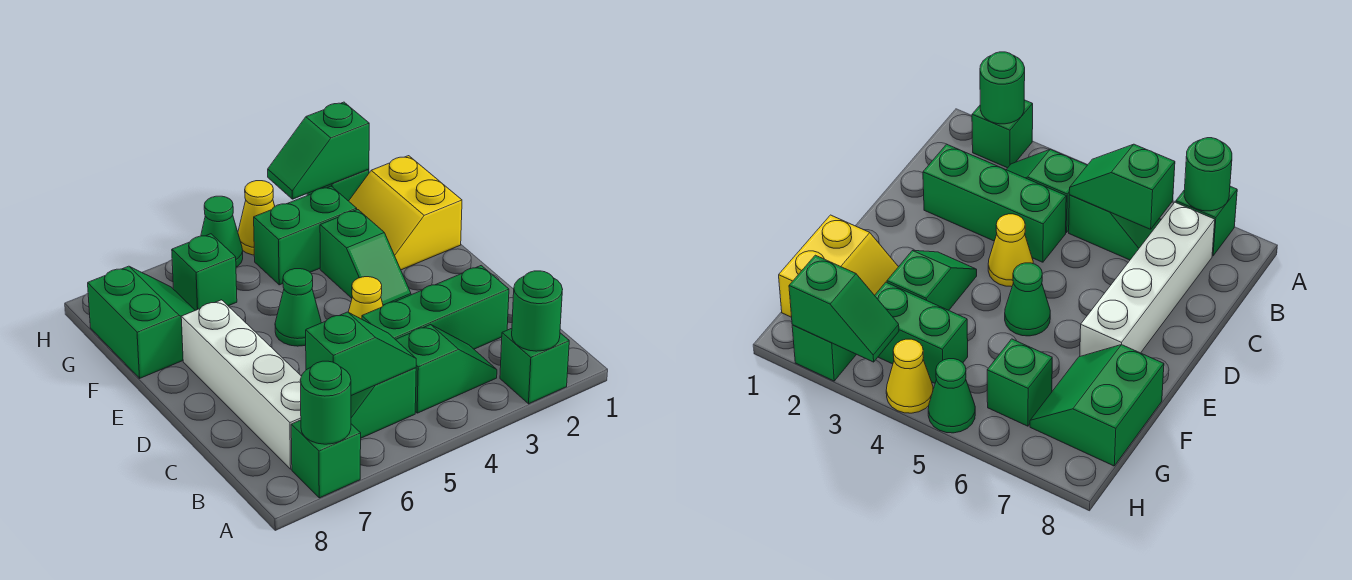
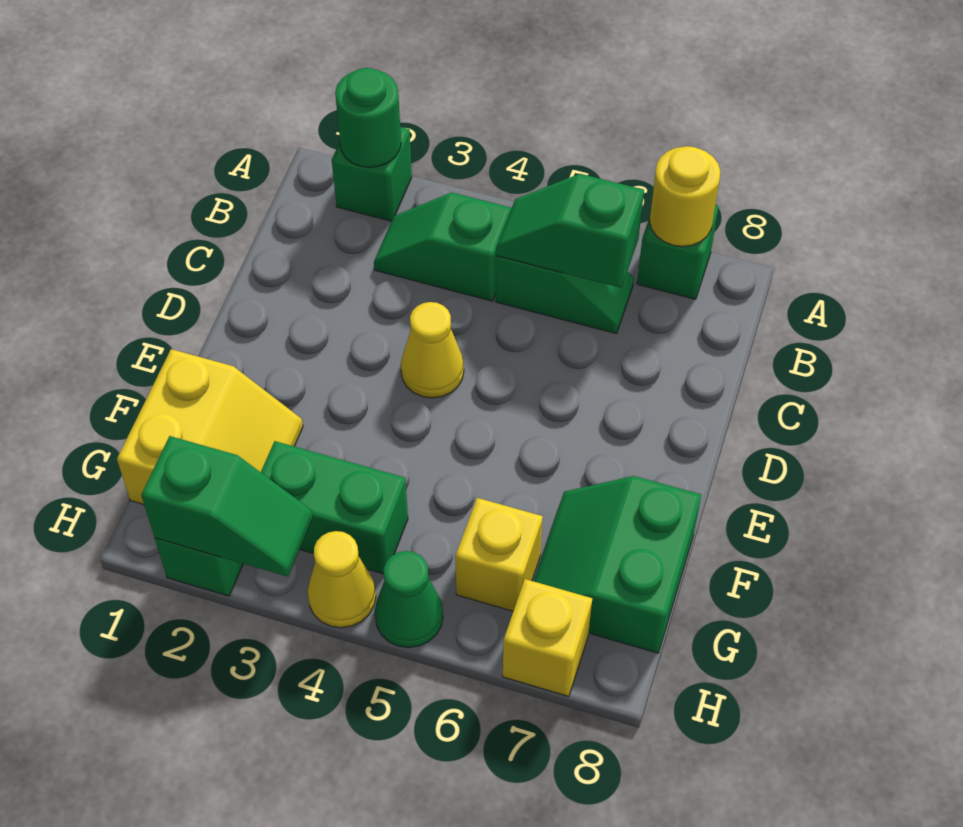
green 1x1 round brick [300,361,351,444] -> yellow 1x1 round brick [650,146,721,246]
white 1x4 brick [181,300,301,469] -> none
green 1x3 brick [362,266,509,349] -> none
green 1x2 slope [320,210,411,305] -> none
green 1x1 cone [275,269,321,346] -> none
green 1x1 brick [172,234,237,310] -> yellow 1x1 brick [455,498,543,611]
none -> yellow 1x1 brick [503,579,592,696]

